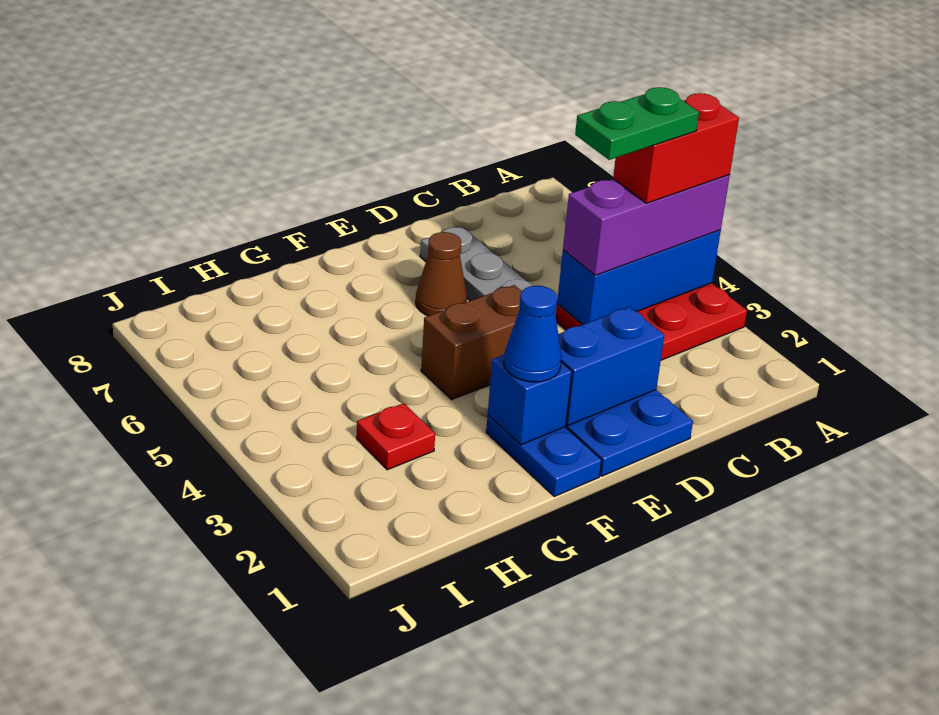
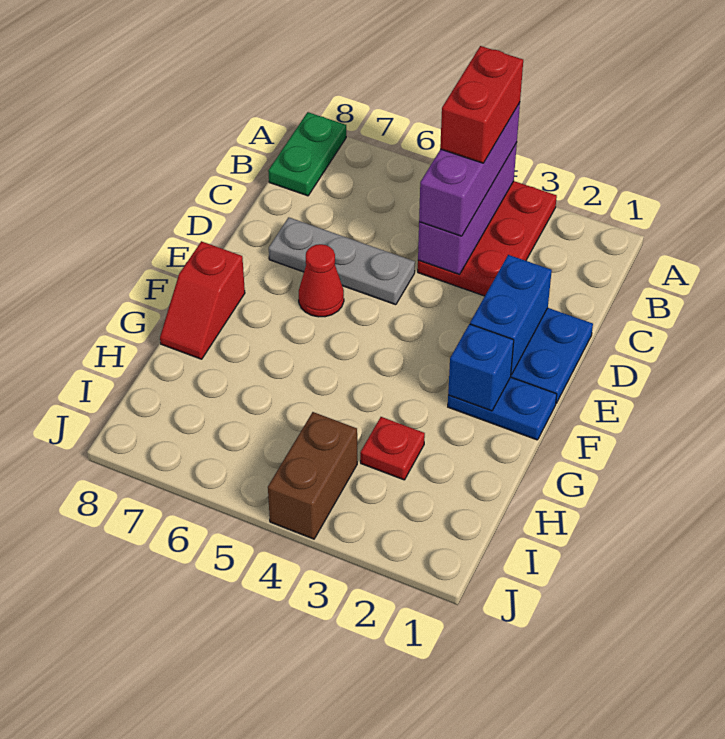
blue 1x3 brick [557,230,721,325] -> purple 1x3 brick [418,143,517,275]
green 1x2 plate [575,87,699,160] -> green 1x2 plate moved to [268,112,346,196]
brown 1x2 brick [421,285,522,400] -> brown 1x2 brick moved to [268,412,357,539]
brown 1x1 cone [416,232,467,316] -> red 1x1 cone [299,244,344,317]
blue 1x1 cone [504,286,562,382] -> none
none -> red 1x2 slope [160,241,245,359]

